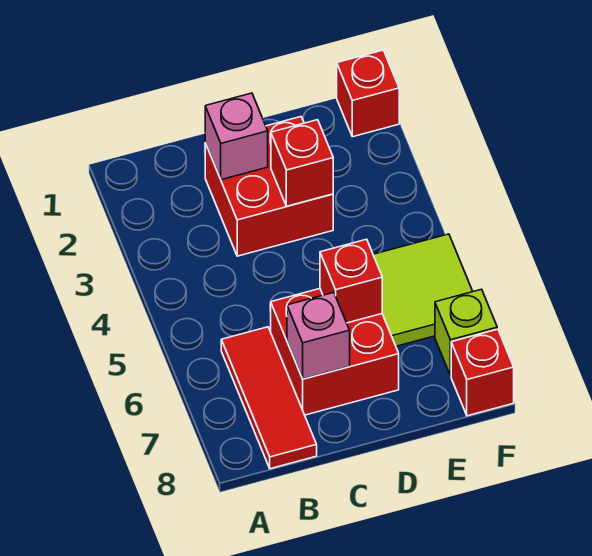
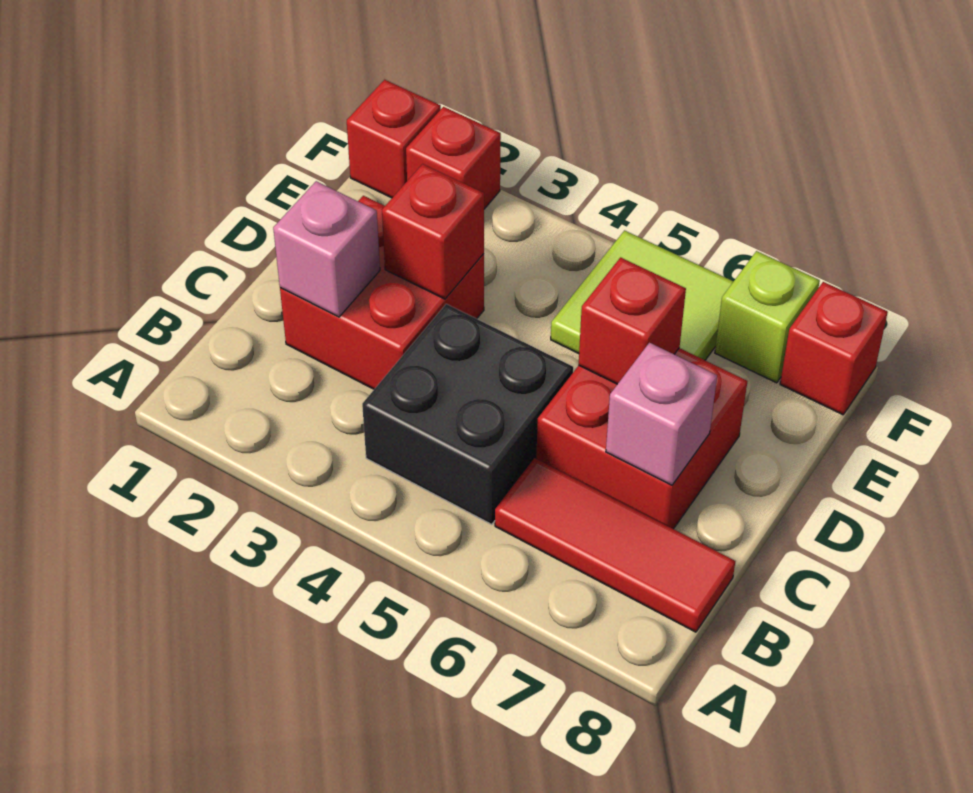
none -> black 2x2 brick [362,304,573,524]
none -> red 1x1 brick [406,107,501,209]

